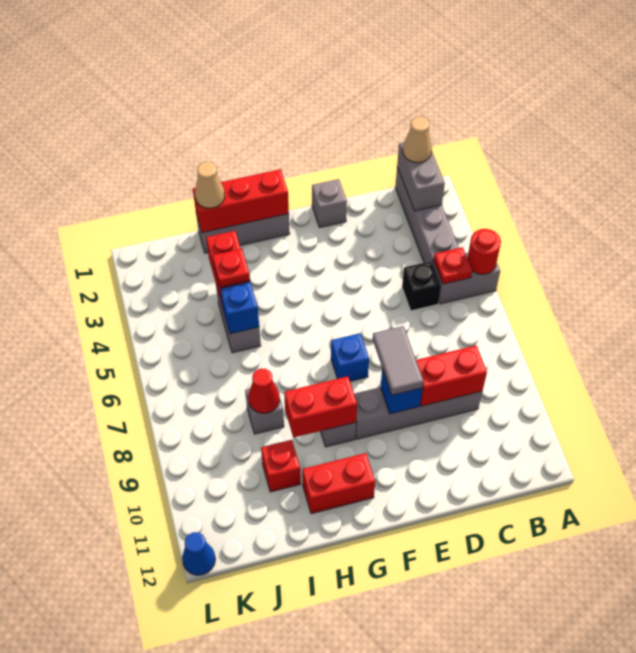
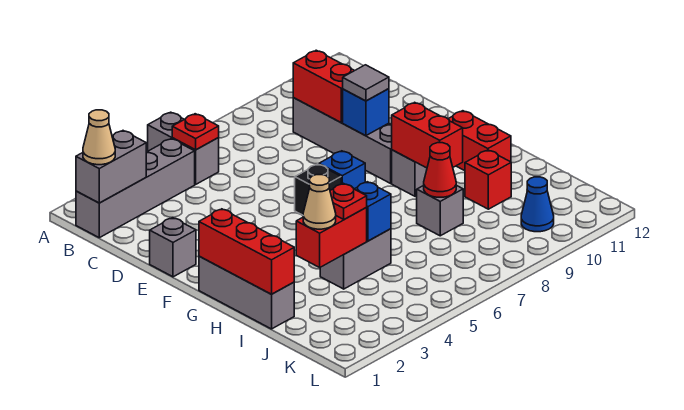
red 1x1 round brick [467,229,501,274] -> none
black 1x1 brick [402,261,441,311] -> black 1x1 brick moved to [295,164,341,215]
grey 1x2 tile [373,326,424,395] -> grey 1x1 tile [343,65,389,101]
tan 1x1 cone [195,162,225,208] -> tan 1x1 cone moved to [303,175,336,229]
blue 1x1 cone [182,532,215,575] -> blue 1x1 cone moved to [521,177,554,232]

